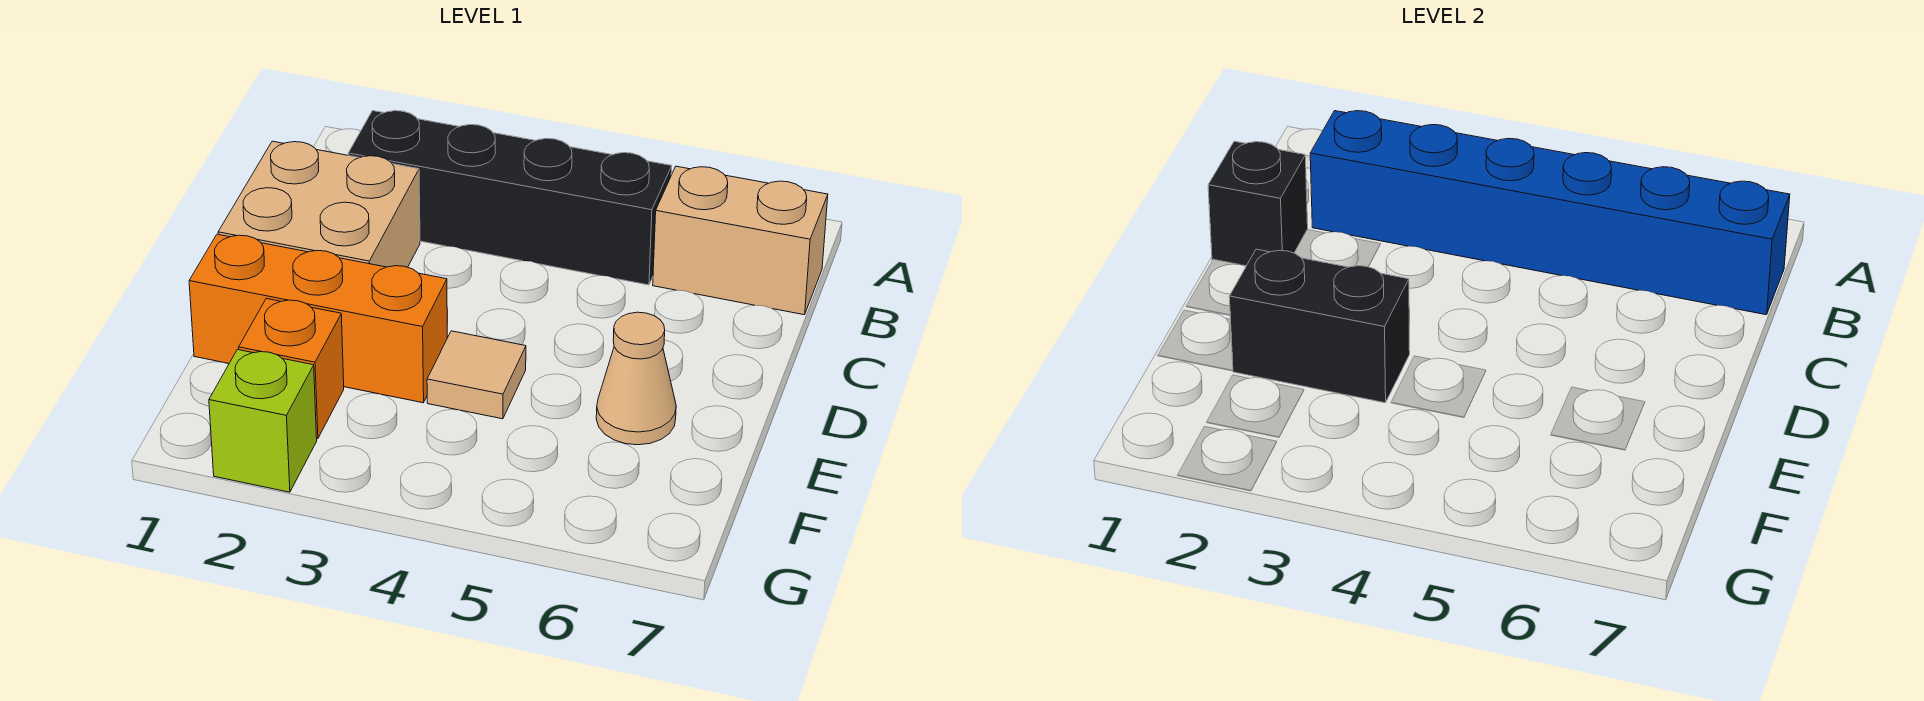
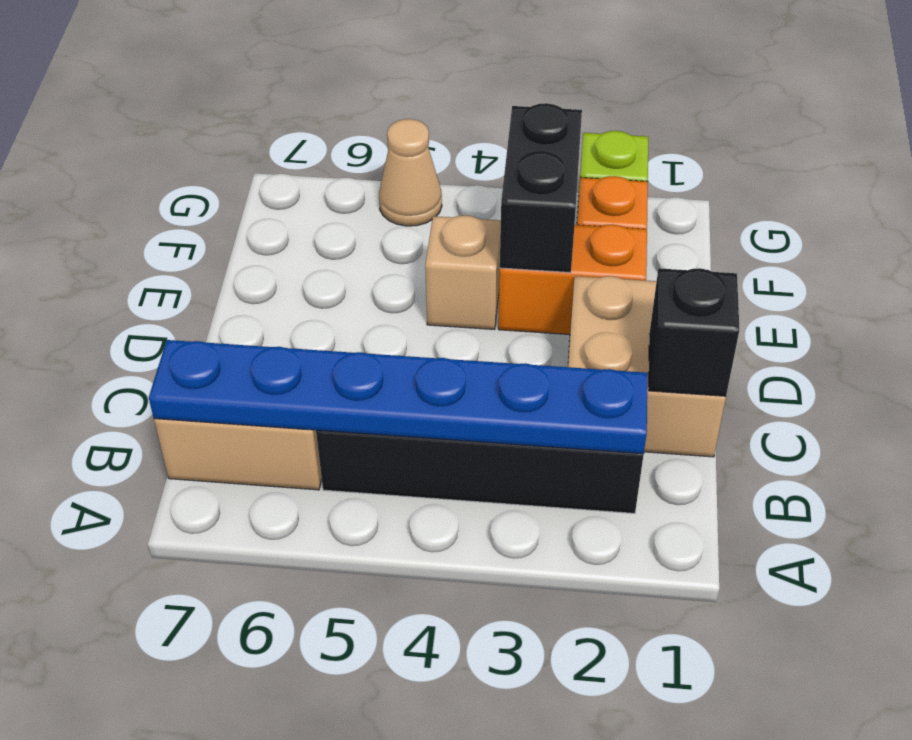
blue 1x6 brick [1310,111,1790,315] -> blue 1x6 plate [149,340,648,454]
orange 1x3 brick [189,234,447,403] -> orange 1x2 brick [498,225,647,334]
black 1x2 brick [1229,249,1410,403] -> black 1x2 brick turned to [500,103,582,273]
tan 1x1 tile [427,331,526,419] -> tan 1x1 brick [425,215,501,329]
tan 1x1 cone [596,312,676,445] -> tan 1x1 cone moved to [379,119,442,226]

